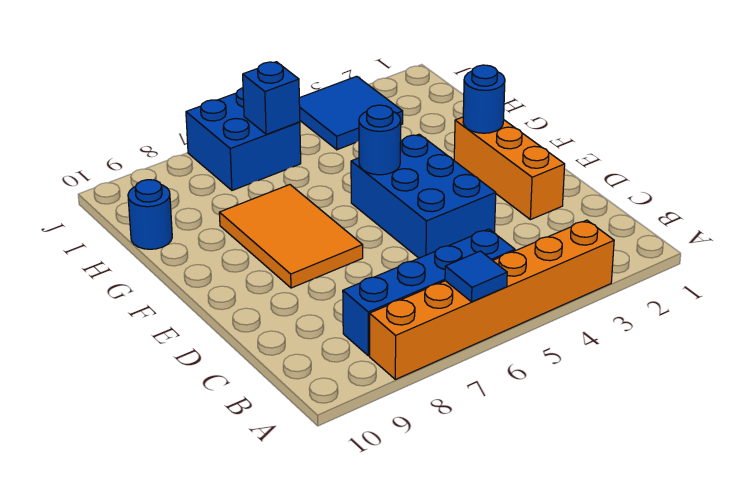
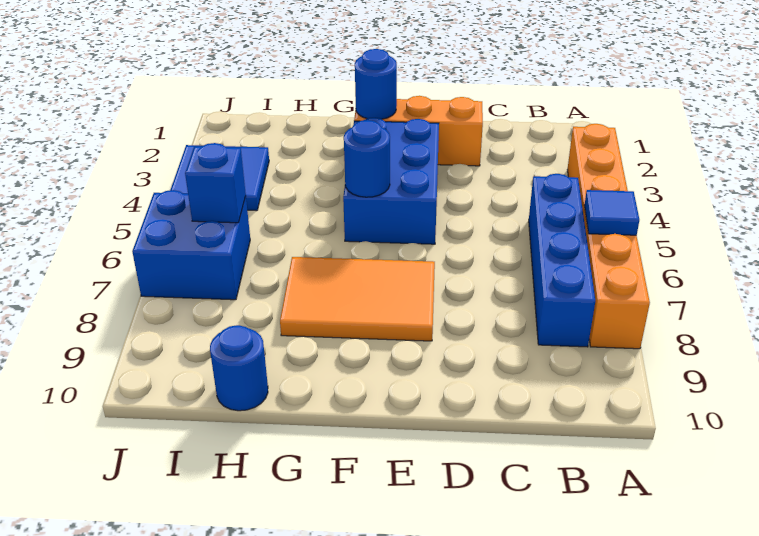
blue 2x3 brick [351,134,496,258] -> blue 2x3 brick turned to [343,118,439,244]

